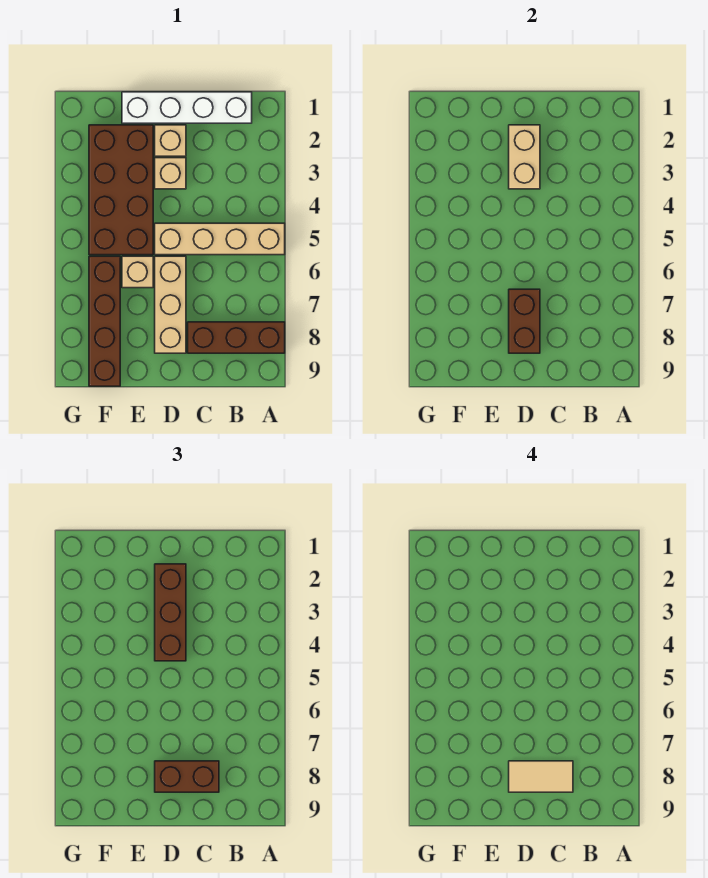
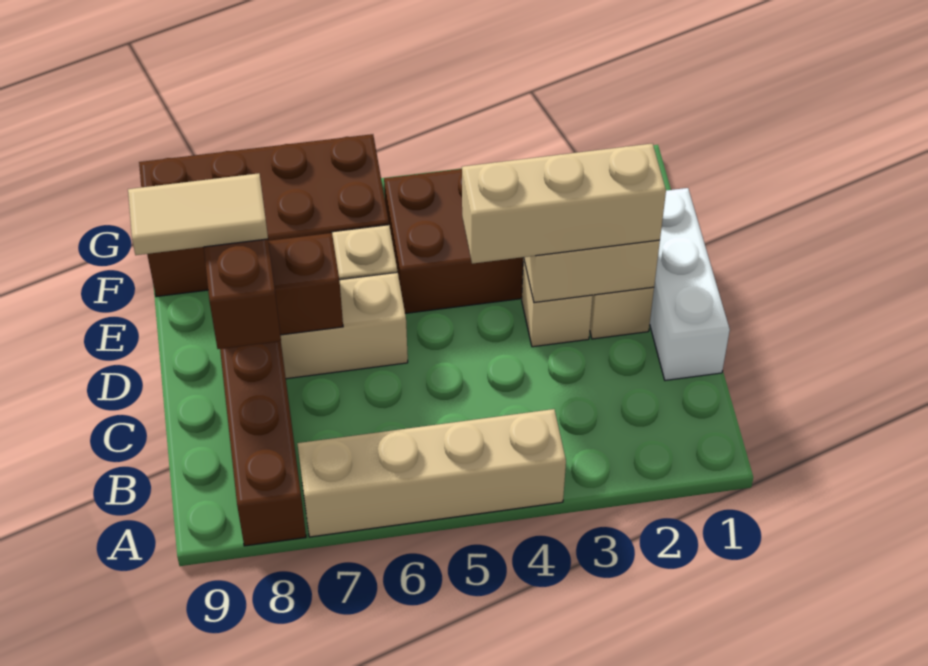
tan 1x4 brick [155,223,285,255] -> tan 1x4 brick turned to [297,409,566,537]
white 1x4 brick [122,92,252,123] -> white 1x3 brick [650,188,730,380]
tan 1x2 tile [509,761,573,792] -> tan 1x2 tile turned to [128,173,268,255]
brown 1x3 brick [155,564,186,661] -> tan 1x3 brick [462,143,666,264]
brown 1x4 brick [89,256,120,386] -> brown 2x4 brick [139,134,389,297]

